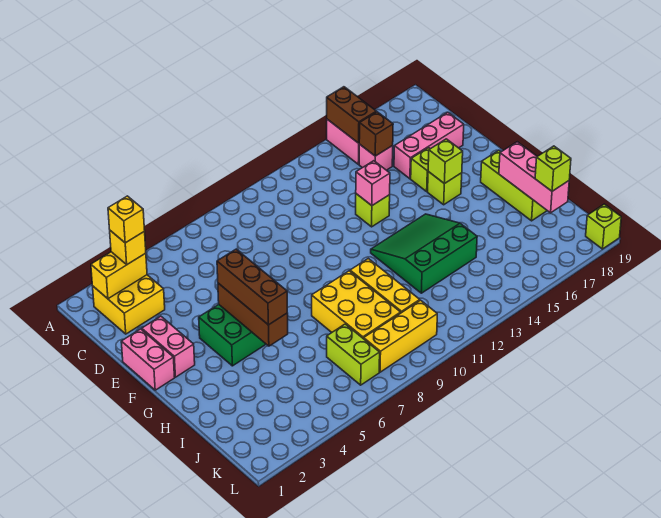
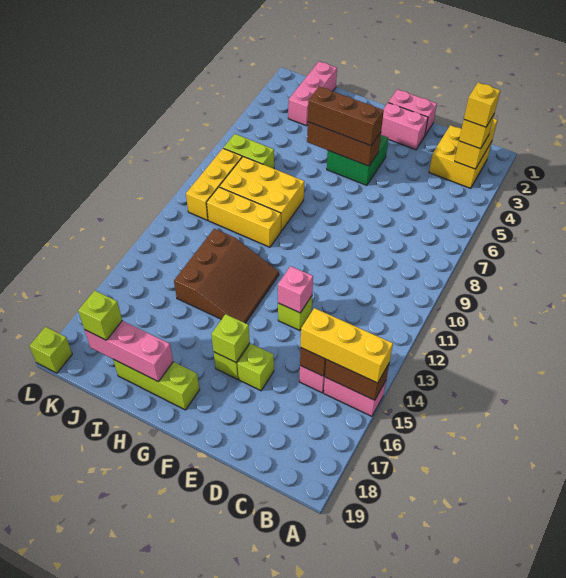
none -> yellow 1x3 brick [301,308,393,383]
pink 1x3 brick [394,112,464,179] -> pink 1x3 brick moved to [288,61,337,126]
green 3x3 slope [371,214,477,293] -> brown 3x3 slope [174,229,279,323]

